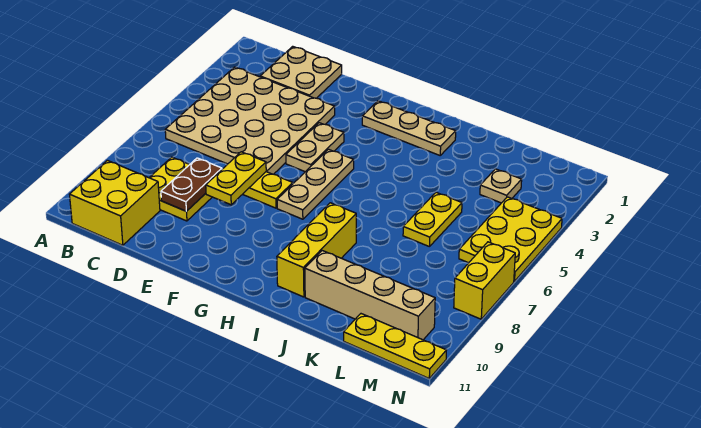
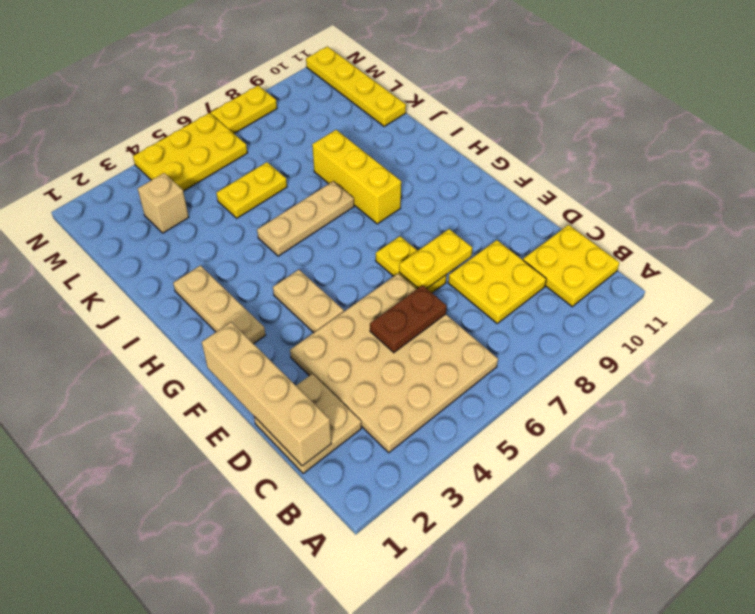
yellow 2x2 brick [69,160,160,245] -> yellow 2x2 plate [523,225,620,307]
brown 1x2 plate [161,158,222,211] -> brown 1x2 plate moved to [370,285,447,353]
tan 1x2 plate [286,123,344,172] -> tan 1x2 plate turned to [273,270,344,333]
tan 1x3 plate [277,149,354,219] -> tan 1x3 plate moved to [257,181,354,256]
yellow 1x3 brick [277,203,356,297] -> yellow 1x3 brick turned to [312,130,401,224]
tan 1x4 brick [305,251,435,340] -> tan 1x4 brick moved to [202,322,331,466]
tan 1x1 plate [480,169,522,203] -> tan 1x1 brick [138,173,189,233]
yellow 1x3 plate [344,314,446,378] -> yellow 1x4 plate [306,46,406,126]
yellow 1x2 brick [454,242,515,319] -> yellow 1x2 plate [211,85,277,133]

